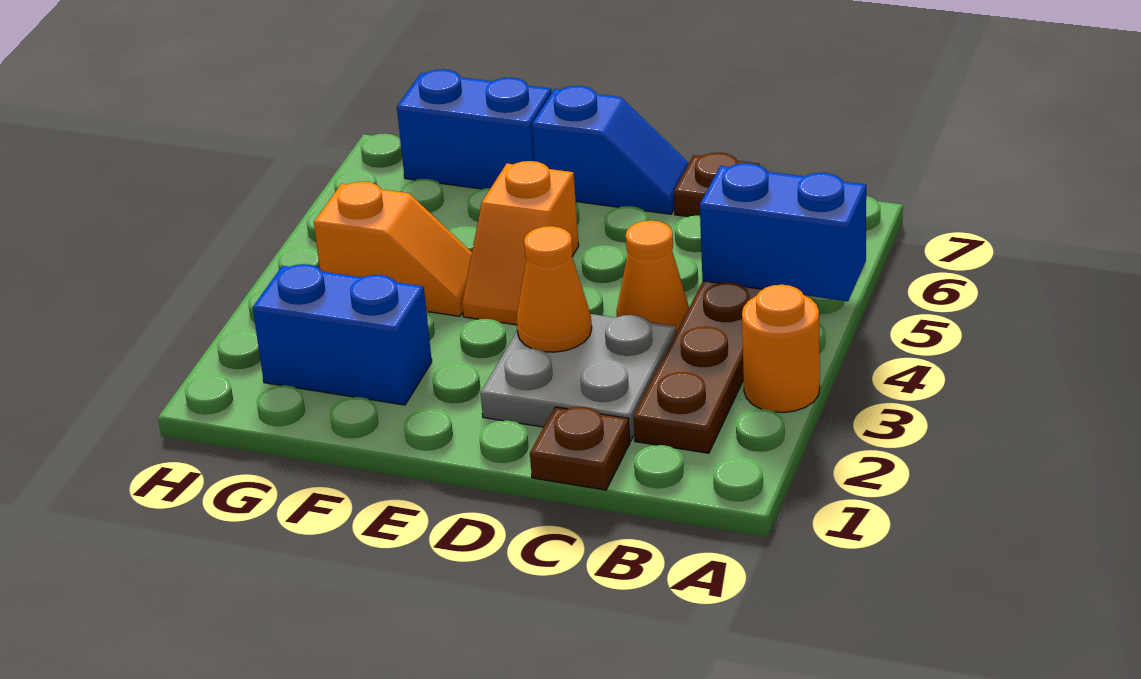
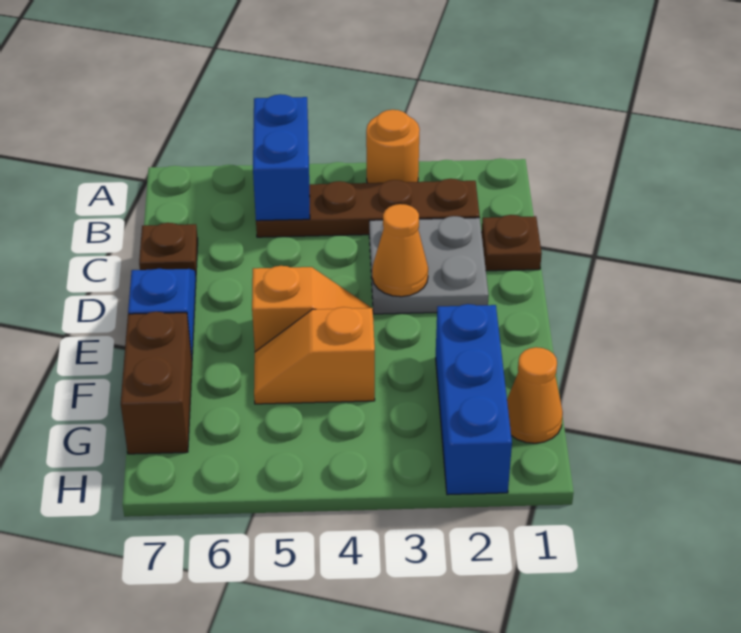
orange 1x1 cone [616,221,689,332] -> orange 1x1 cone moved to [507,347,563,443]
blue 1x2 brick [253,264,432,405] -> blue 1x3 brick [436,304,512,495]
orange 1x2 slope [314,182,472,316] -> orange 1x2 slope turned to [254,307,375,404]
blue 1x2 brick [397,69,552,189] -> brown 1x2 brick [121,312,192,454]

